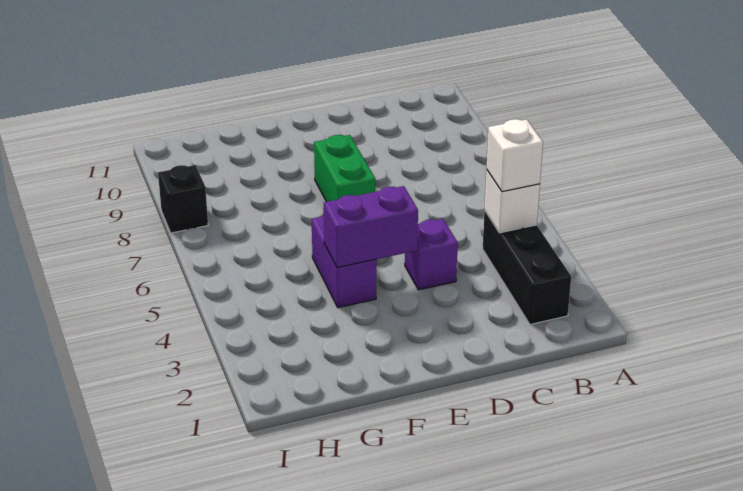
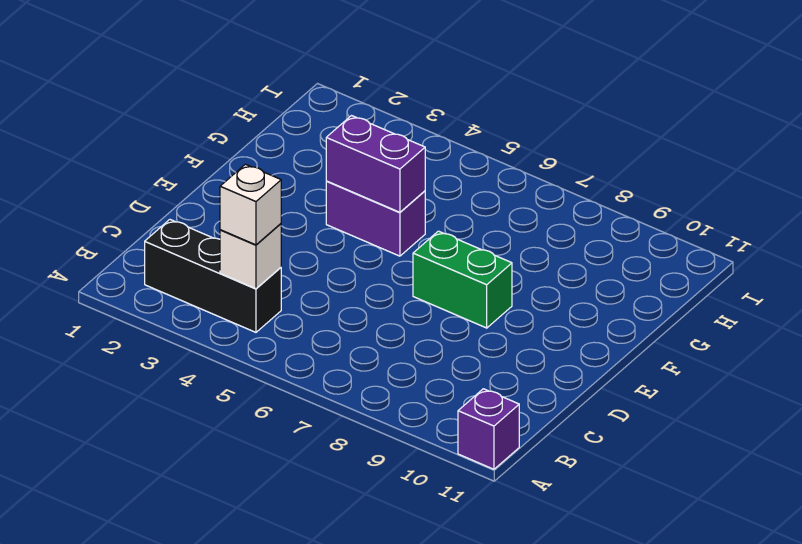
purple 1x1 brick [405,219,458,290] -> purple 1x1 brick moved to [458,389,519,469]
purple 1x2 brick [324,186,418,268] -> purple 1x2 brick turned to [326,116,425,212]
black 1x1 brick [158,165,208,233] -> none

